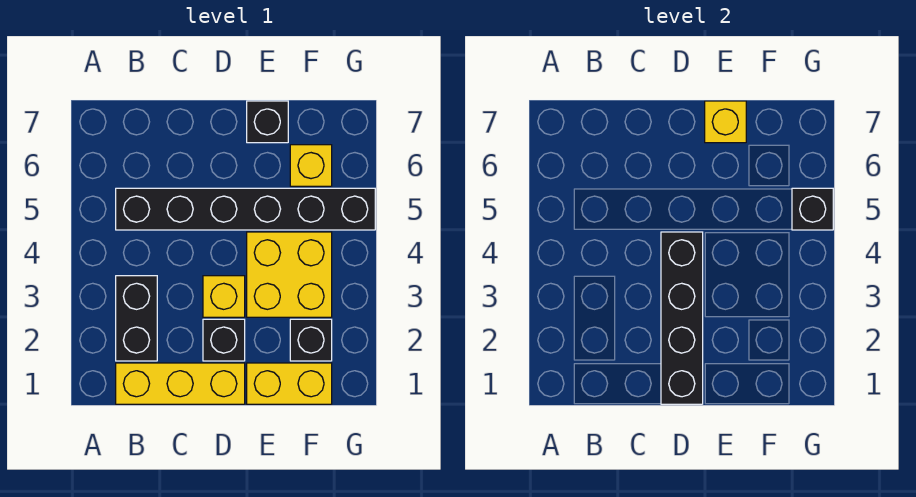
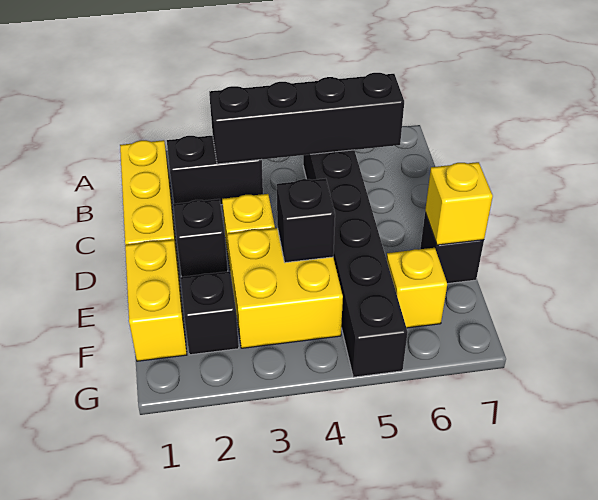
black 1x4 brick [661,232,703,404] -> black 1x4 brick moved to [209,73,404,164]
black 1x1 brick [792,188,833,230] -> black 1x1 brick moved to [277,178,335,263]

